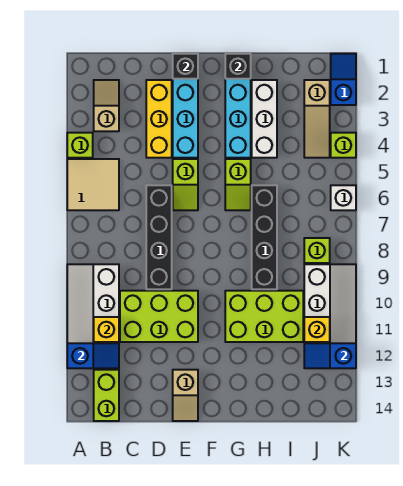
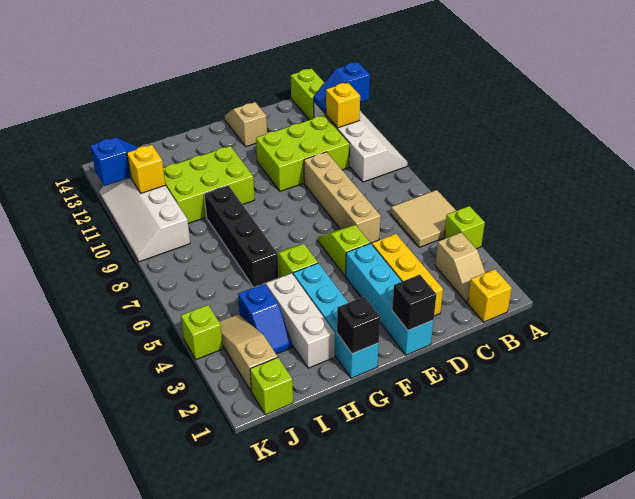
none -> yellow 1x1 brick [468,269,512,322]
black 1x4 brick [146,185,172,289] -> tan 1x4 brick [304,152,381,243]
lime 1x1 brick [304,238,330,263] -> lime 1x1 brick moved to [250,358,293,415]
blue 1x2 slope [331,54,356,105] -> blue 1x2 slope moved to [238,284,292,354]
white 1x1 brick [331,185,356,210] -> none

